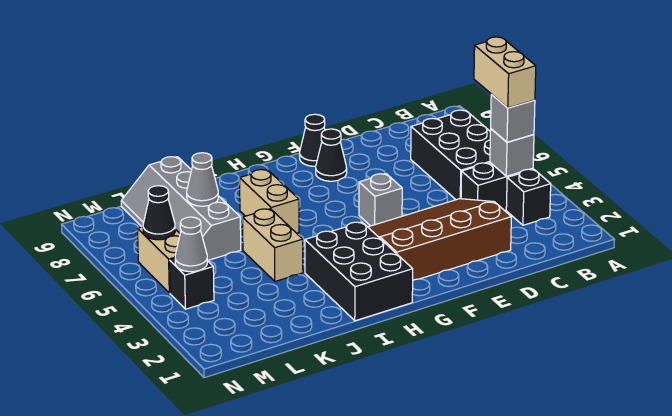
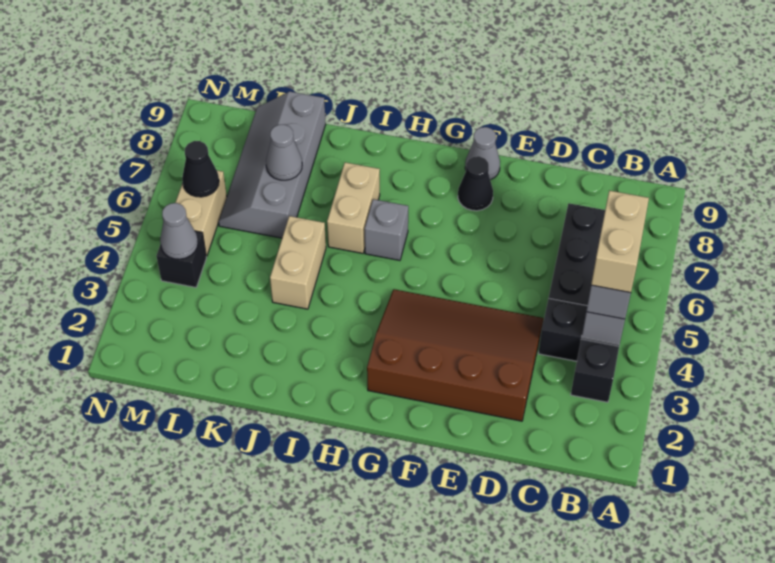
grey 1x1 brick [359,174,402,226] -> grey 1x1 brick moved to [365,199,408,260]
black 1x1 cone [300,114,325,166] -> grey 1x1 cone [465,127,500,180]
black 2x3 brick [305,222,413,321] -> none

